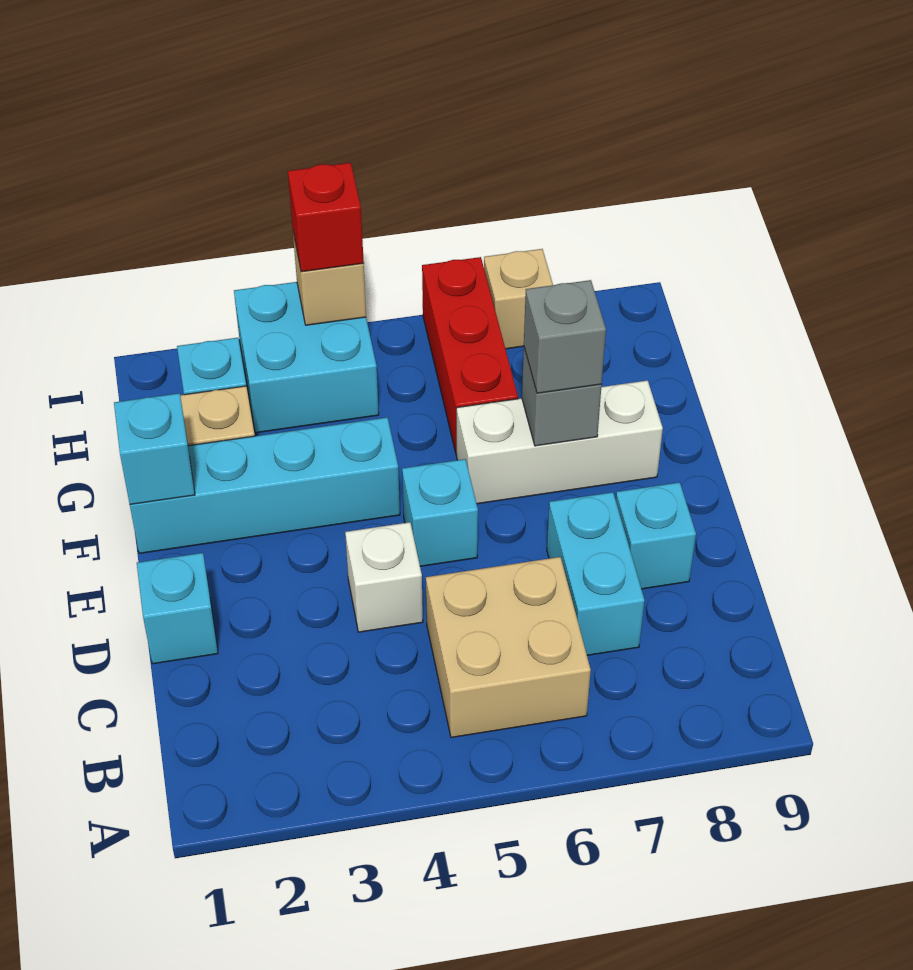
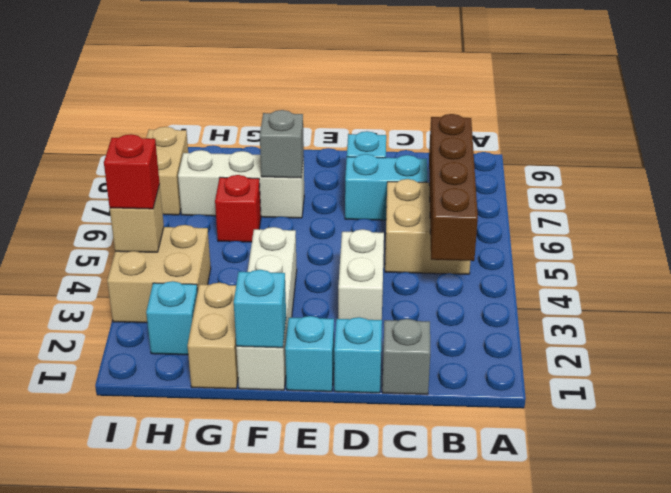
none -> brown 1x4 brick [429,114,478,261]
white 1x1 brick [345,522,423,632] -> white 1x2 brick [338,229,384,320]
cyan 1x1 brick [402,459,478,566] -> cyan 1x1 brick moved to [285,316,334,392]
cyan 1x4 brick [130,417,400,553] -> white 1x4 brick [236,227,297,390]
white 1x3 brick [457,380,663,504] -> white 1x3 brick turned to [178,150,304,218]
grey 1x1 brick [524,280,606,393] -> grey 1x1 brick moved to [382,319,430,395]
red 1x3 brick [422,257,518,455] -> red 1x1 brick [215,175,261,242]
cyan 2x2 brick [234,282,379,433] -> tan 2x2 brick [107,225,211,323]
tan 1x1 brick [484,249,553,349] -> tan 1x2 brick [146,127,188,215]

